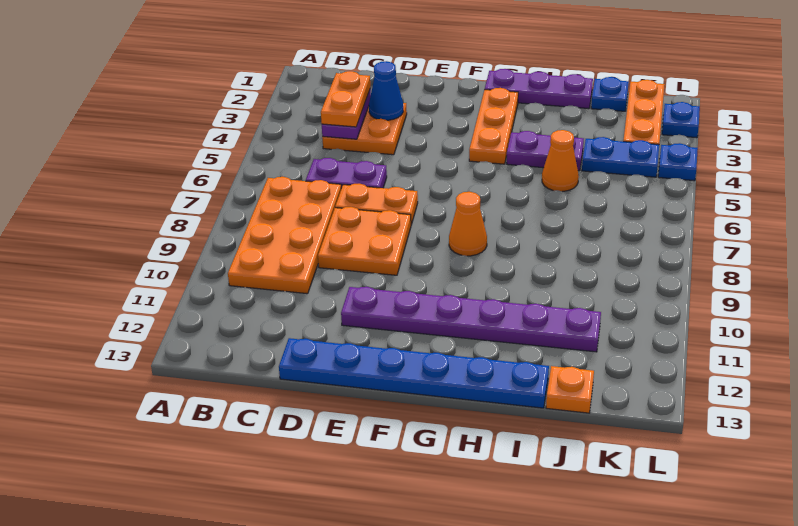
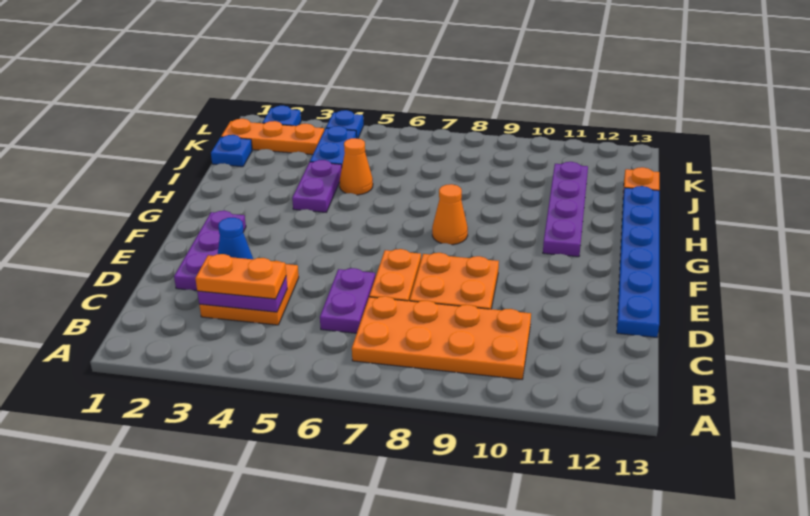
purple 1x6 plate [341,287,601,352] -> purple 1x4 plate [543,162,588,257]
purple 1x3 plate [485,69,593,109] -> purple 1x3 plate moved to [174,211,246,291]
orange 1x3 plate [469,88,518,164] -> none

